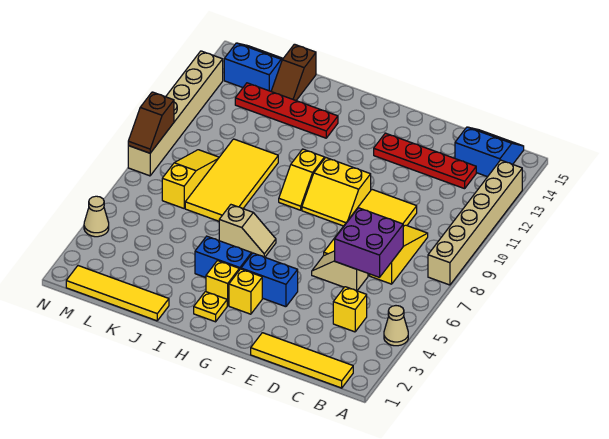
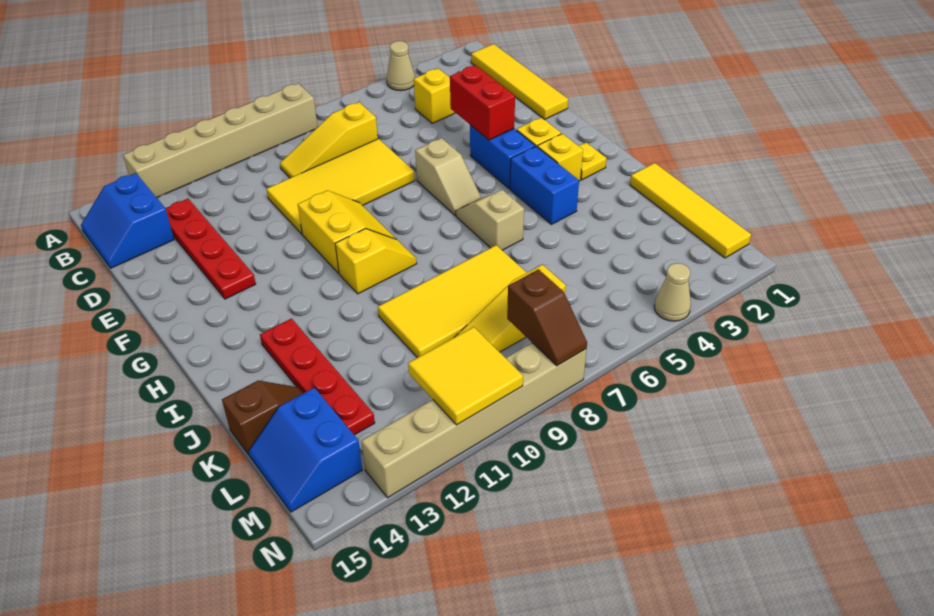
purple 2x2 brick [335,208,403,277] -> none
tan 1x2 slope [312,251,368,291] -> tan 1x2 slope moved to [415,138,481,215]
none -> red 1x2 brick [450,65,515,140]
none -> yellow 2x2 tile [408,327,523,425]
brown 1x2 slope [128,92,174,153] -> brown 1x2 slope turned to [507,269,587,366]

